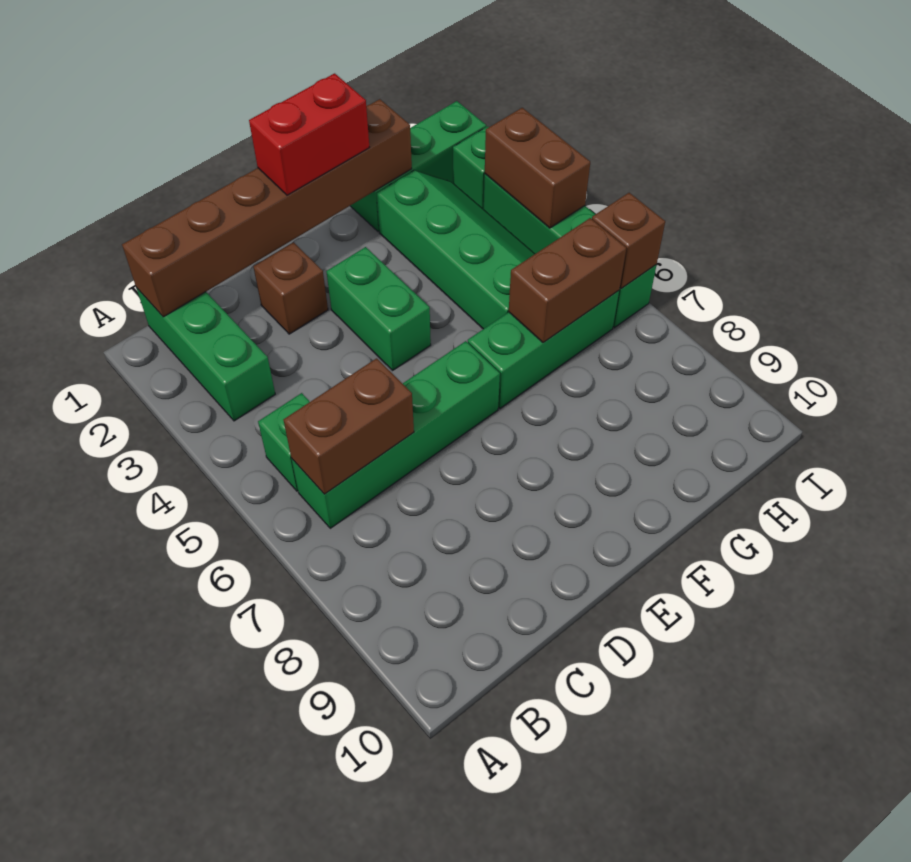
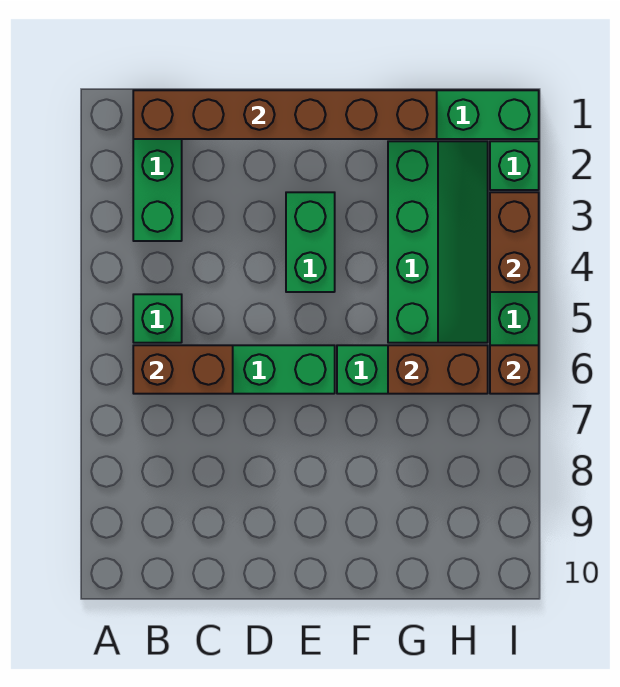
brown 1x1 brick [253,242,328,334] -> none
red 1x2 brick [249,73,370,195] -> none

